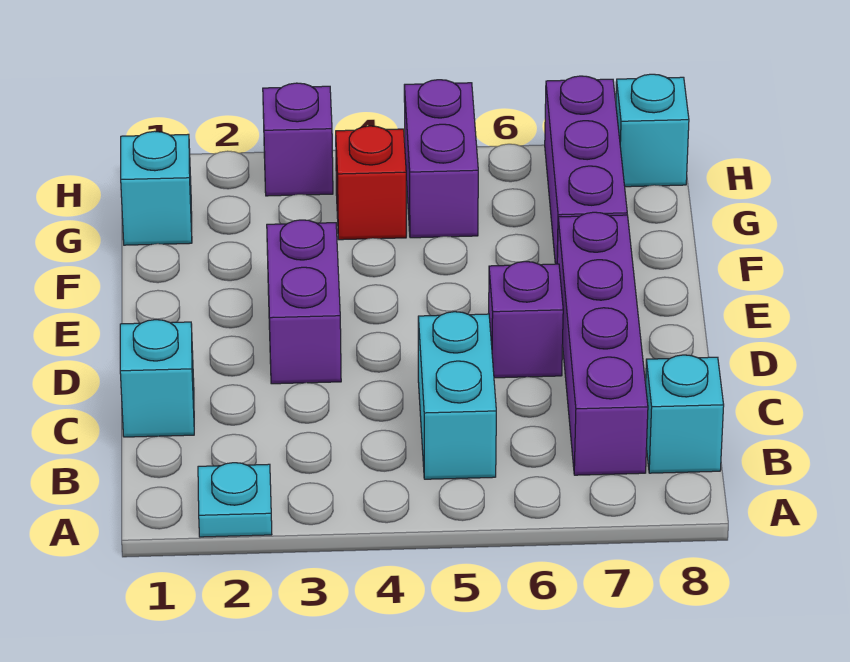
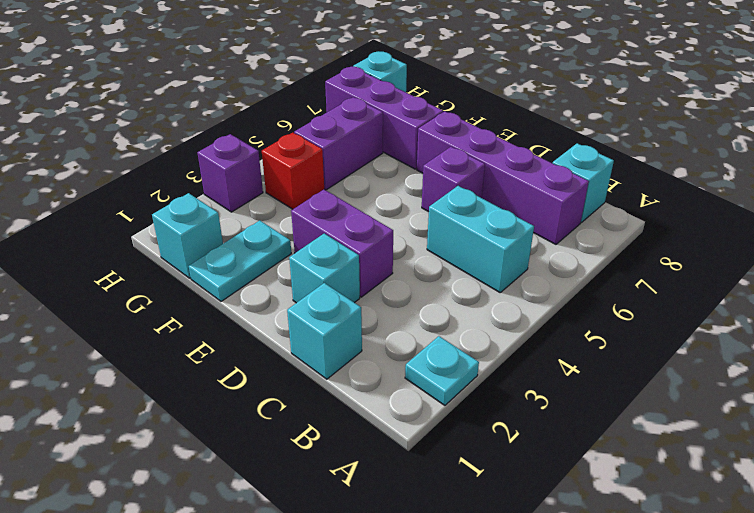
none -> cyan 1x1 brick [289,234,360,303]
none -> cyan 1x2 plate [189,221,291,301]
purple 1x2 brick [404,80,478,238] -> purple 1x2 brick turned to [294,97,383,190]

